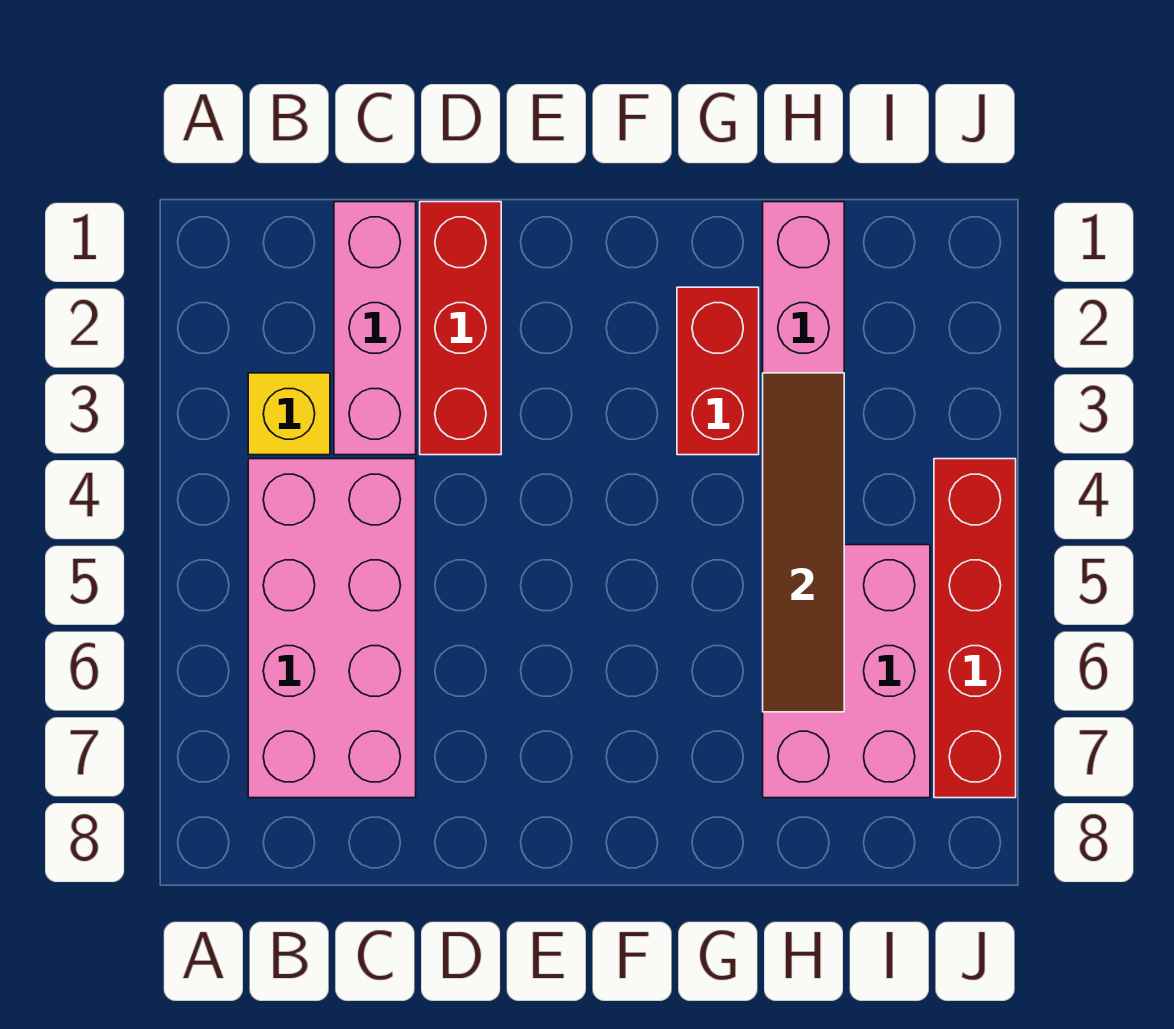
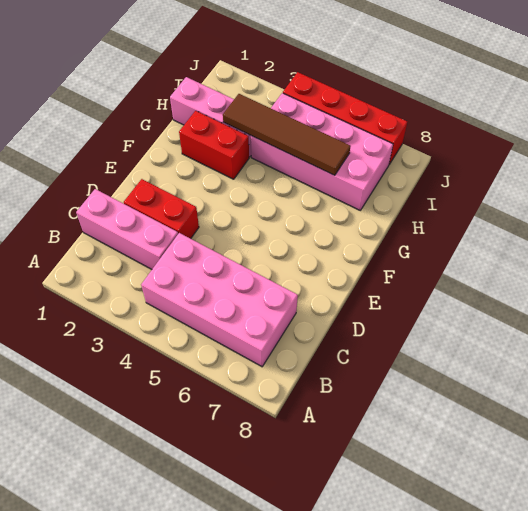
yellow 1x1 brick [248,373,330,455] -> none
red 1x3 brick [420,202,501,455] -> red 1x2 brick [124,179,199,239]
pink 2x3 brick [763,545,930,798] -> pink 2x4 brick [251,93,393,210]

